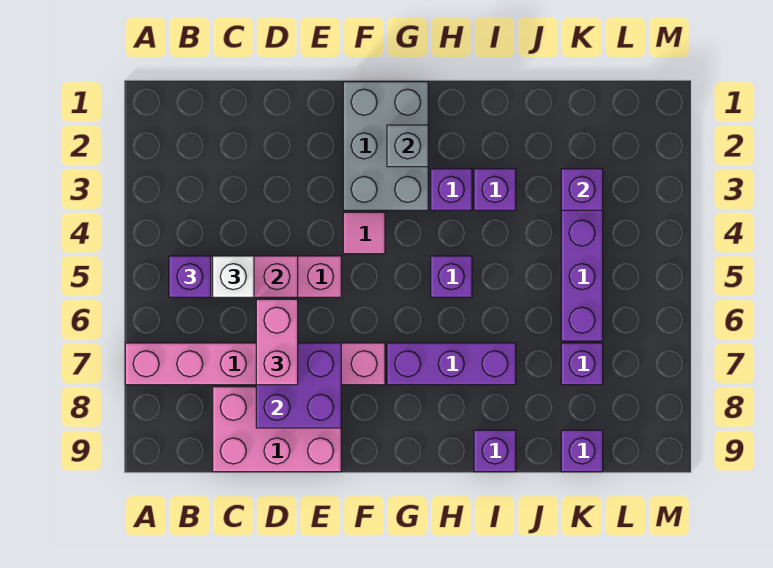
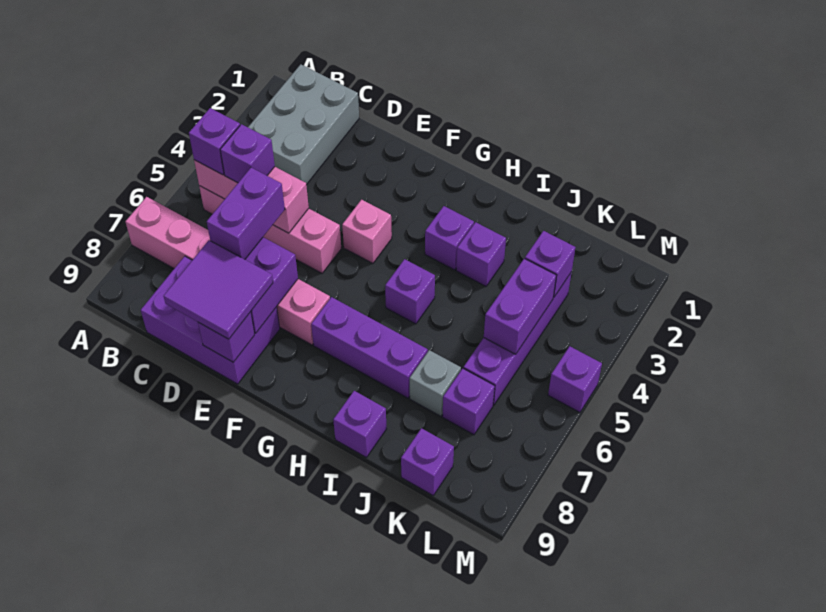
white 1x1 brick [213,256,254,297] -> purple 1x1 brick [220,124,275,183]
pink 2x3 brick [213,387,341,472] -> purple 2x3 brick [141,256,280,384]
pink 1x2 brick [256,299,298,385] -> purple 1x2 brick [207,168,285,259]
none -> purple 2x2 tile [164,240,273,339]
none -> purple 1x1 brick [198,312,255,362]
grey 2x3 brick [343,82,428,210] -> grey 2x3 brick moved to [248,64,359,185]
pink 1x1 tile [343,212,385,254] -> pink 1x1 brick [342,200,392,263]
grey 1x1 brick [387,125,428,167] -> grey 1x1 brick moved to [410,350,461,416]
none -> purple 1x2 brick [484,259,556,354]
none -> purple 1x1 brick [548,346,602,412]

